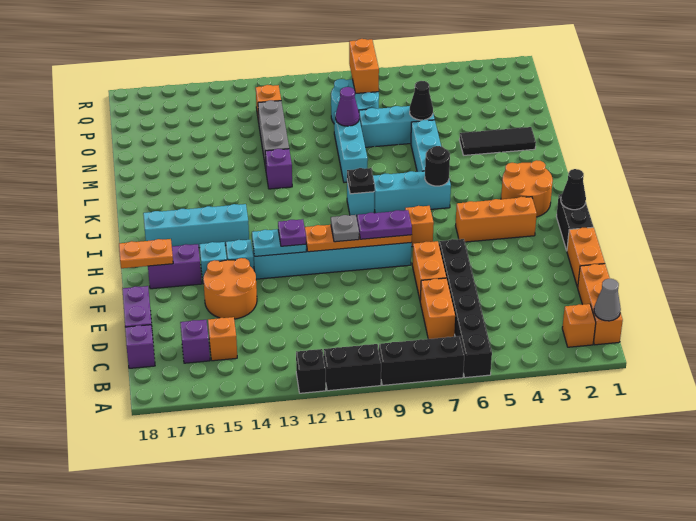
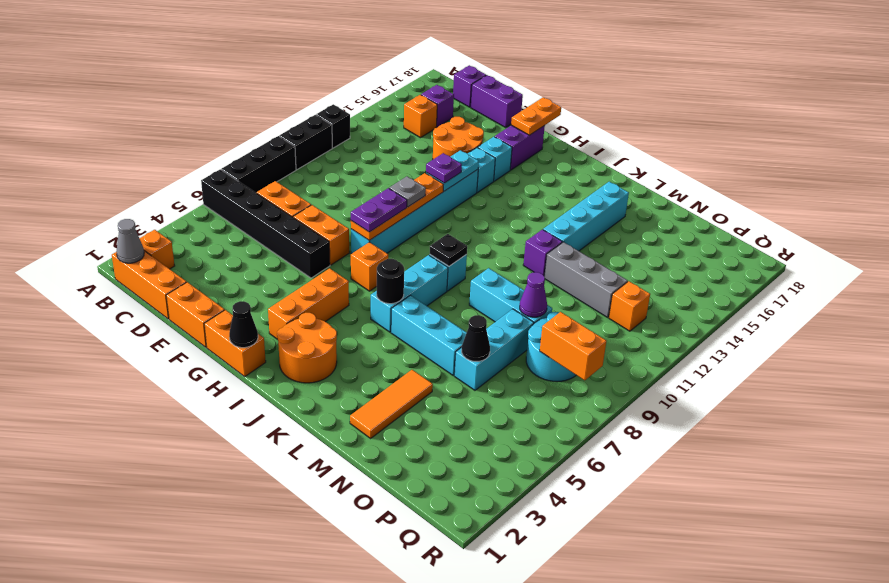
black 1x2 brick [556,194,593,250] -> orange 1x2 brick [204,310,266,376]
cyan 1x4 brick [143,204,249,248] -> cyan 1x4 brick moved to [543,182,629,251]
black 1x3 tile [459,127,536,155] -> orange 1x3 tile [350,370,433,438]

